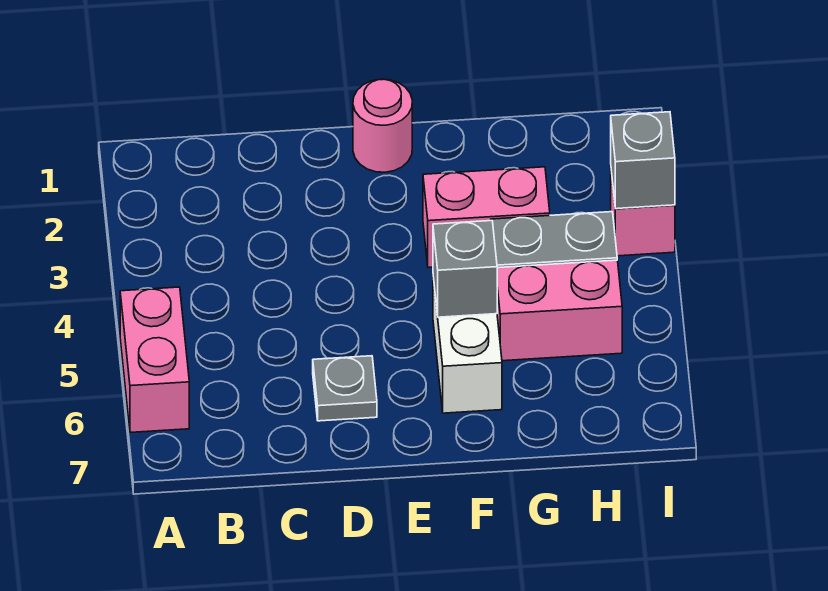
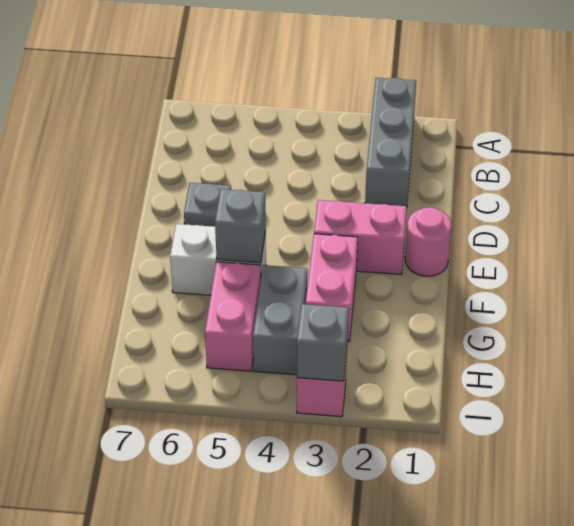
none -> grey 1x3 brick [365,78,416,207]
pink 1x2 brick [120,287,189,433] -> pink 1x2 brick moved to [314,200,407,275]

